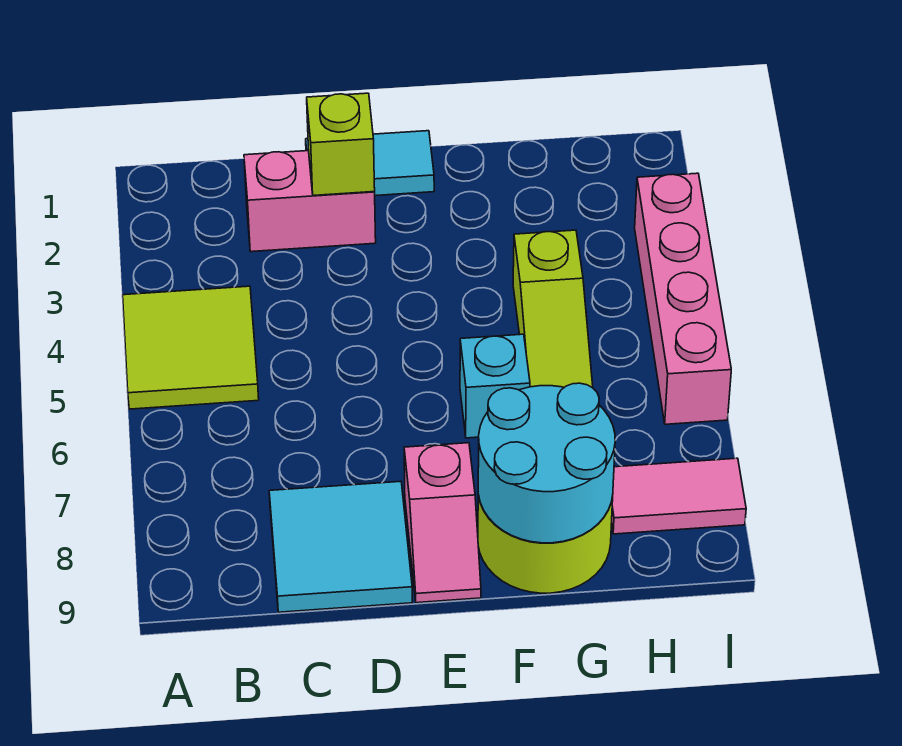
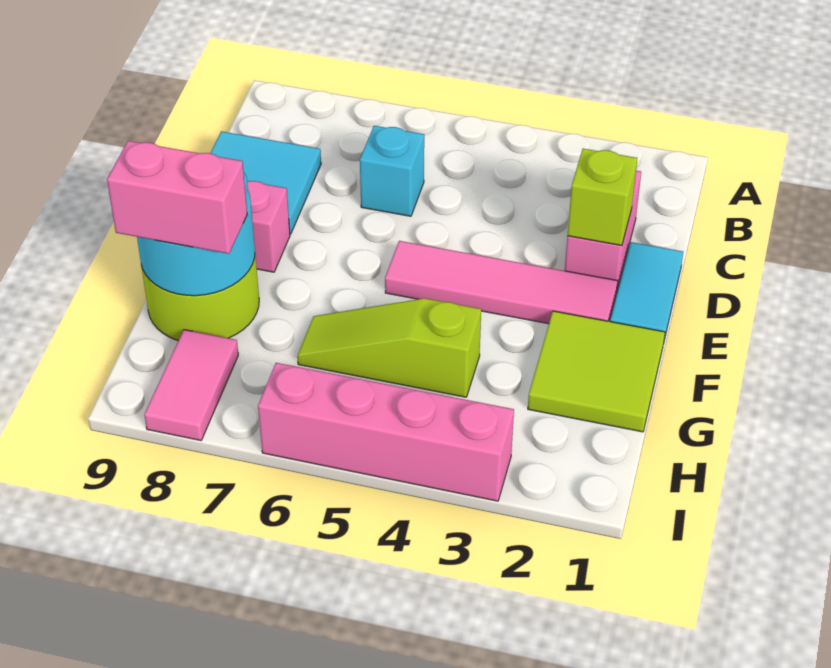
lime 2x2 tile [123,286,259,409] -> lime 2x2 tile moved to [528,311,665,432]
none -> pink 1x4 tile [385,241,618,324]
cyan 1x1 brick [460,334,530,438] -> cyan 1x1 brick moved to [360,126,424,216]
none -> pink 1x2 brick [107,141,247,254]

